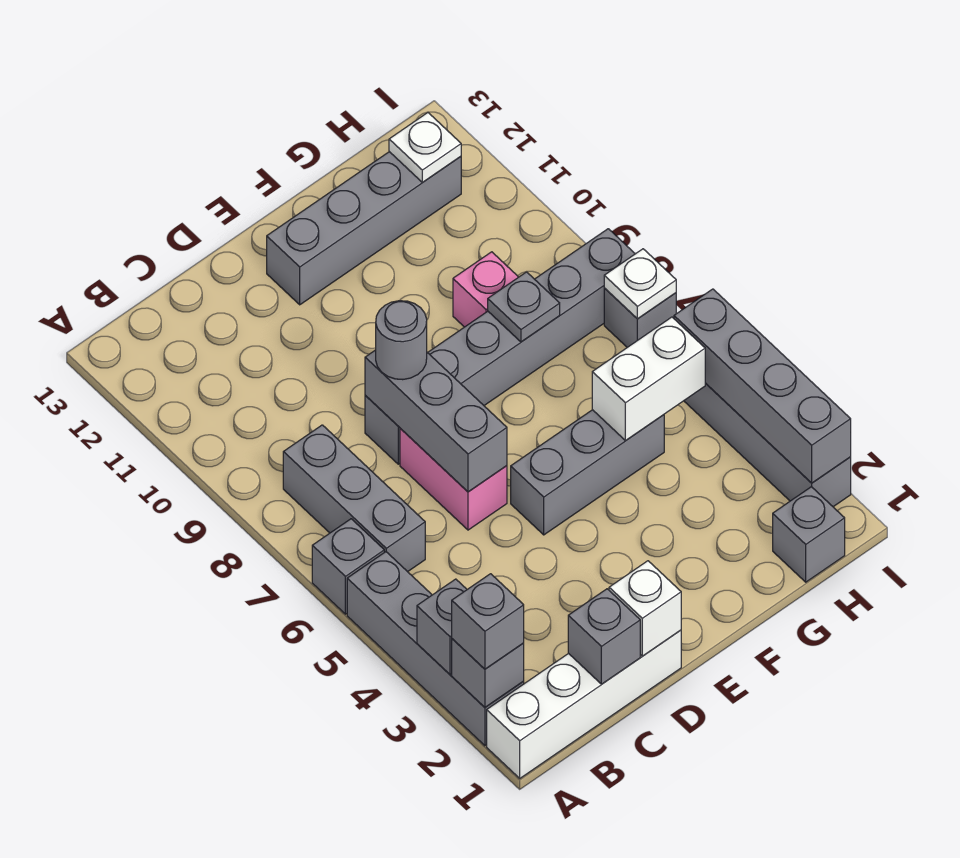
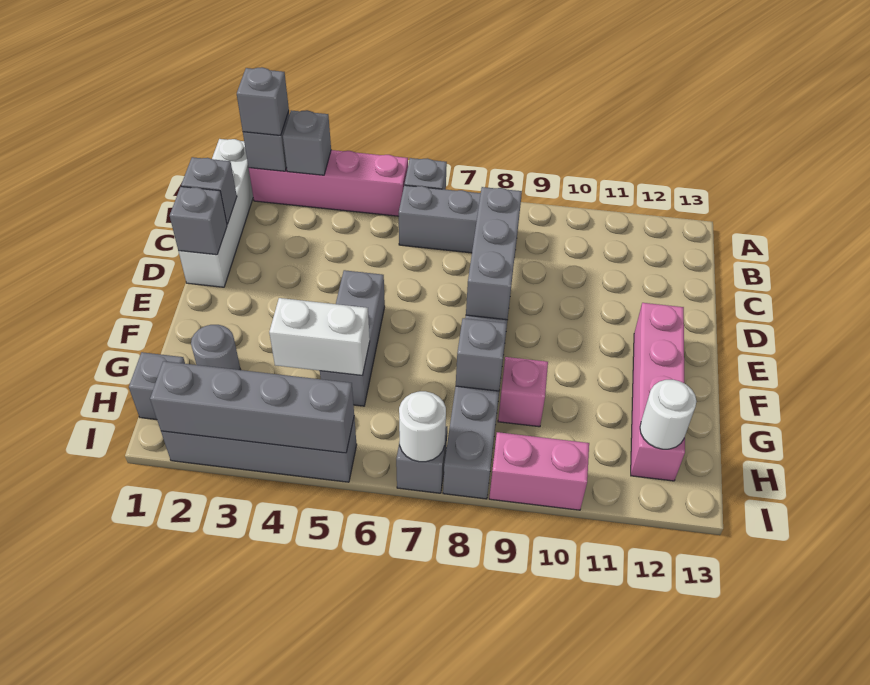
grey 1x4 brick [347,552,524,746] -> pink 1x4 brick [249,150,408,216]
white 1x1 brick [609,561,681,656] -> grey 1x1 brick [170,187,227,255]
pink 1x2 brick [400,428,507,530] -> pink 1x2 brick moved to [489,432,589,510]
grey 1x3 brick [365,350,507,492] -> grey 1x3 brick turned to [466,187,522,320]
grey 1x1 round brick [376,301,427,380] -> grey 1x1 round brick moved to [191,325,240,370]
grey 1x4 brick [267,152,461,305] -> pink 1x4 brick [631,303,685,481]
white 1x2 brick [592,317,705,441] -> white 1x2 brick turned to [269,298,370,376]
grey 1x1 plate [488,272,560,342] -> grey 1x1 brick [456,318,507,391]
white 1x1 plate [389,113,461,182] -> white 1x1 round brick [640,380,697,449]
white 1x1 plate [604,249,676,319] -> white 1x1 round brick [399,391,446,462]

